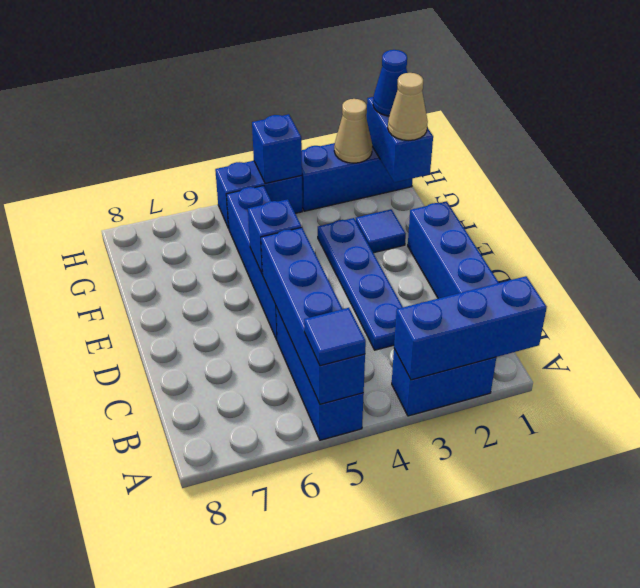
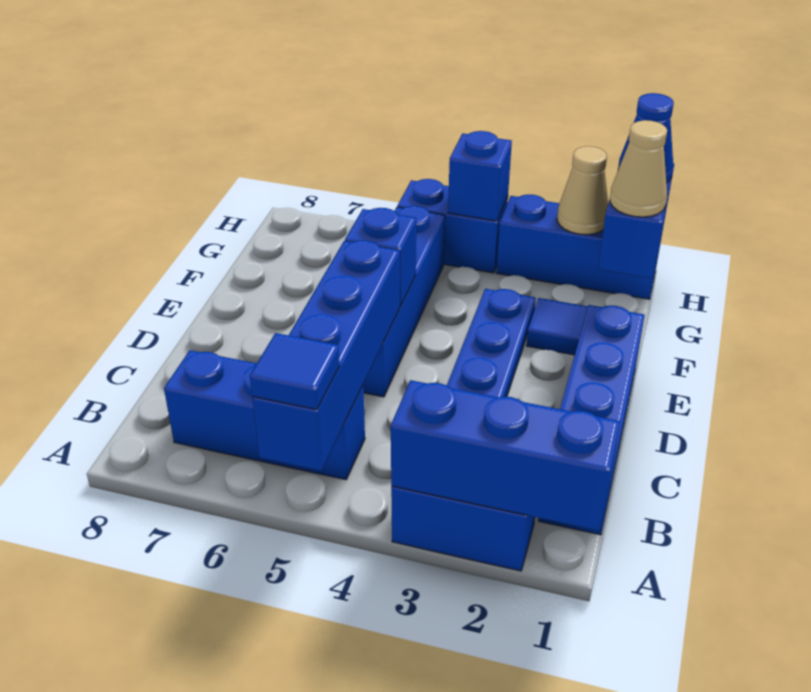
blue 1x3 brick [276,307,364,440] -> blue 1x3 brick turned to [164,350,365,480]

